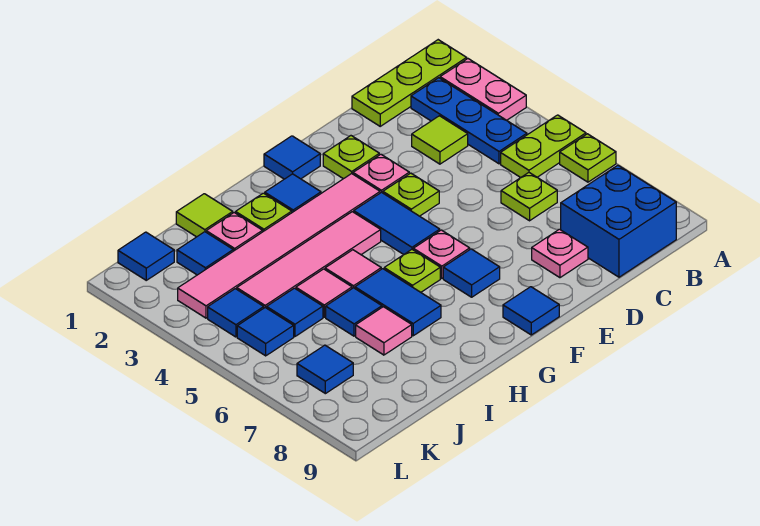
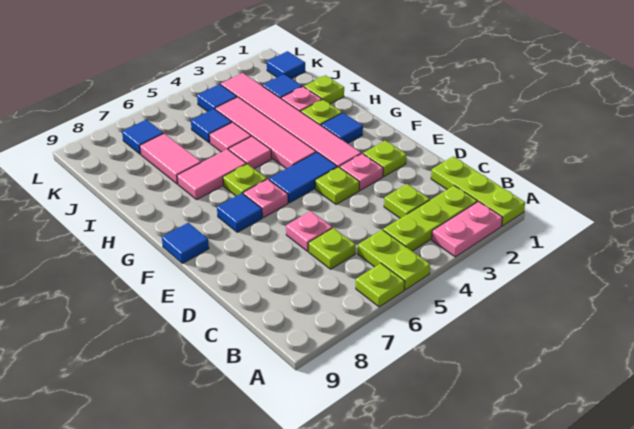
blue 1x3 plate [411,78,527,164] -> lime 1x3 plate [383,186,477,251]
blue 2x2 brick [561,165,676,277] -> none
lime 1x1 tile [412,116,468,164] -> lime 1x1 plate [384,184,430,218]
pink 1x1 plate [532,229,588,278] -> pink 1x1 plate moved to [286,211,332,251]
blue 1x1 tile [264,136,320,179] -> none
blue 1x2 tile [355,269,441,336] -> pink 1x2 tile [177,149,246,199]
lime 1x1 tile [176,194,233,237] -> lime 1x1 plate [304,75,344,104]
blue 1x1 tile [326,288,382,336] -> none
pink 1x1 tile [356,307,412,355] -> pink 1x2 tile [140,133,201,184]
blue 1x1 tile [237,308,294,356] -> none

